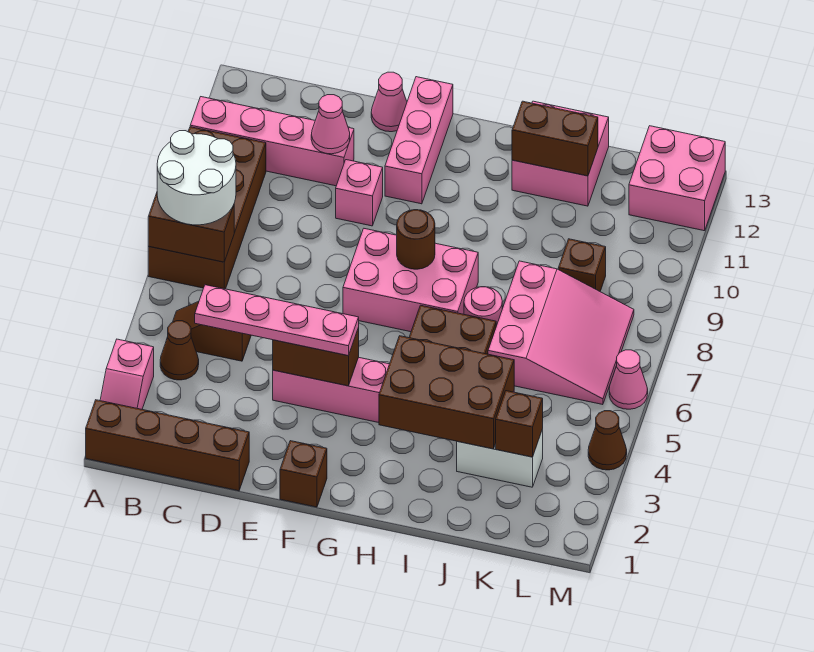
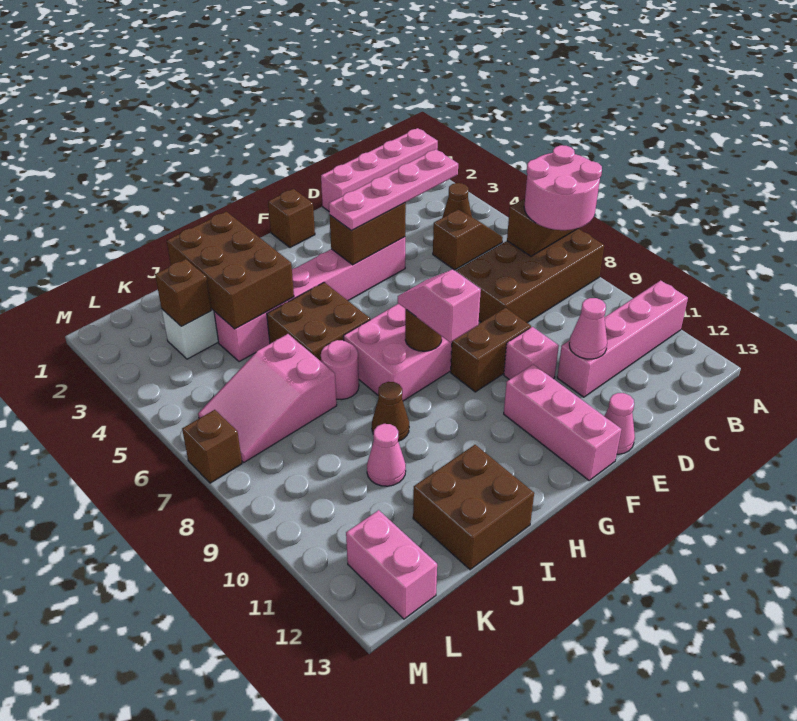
brown 1x4 brick [86,400,249,491] -> pink 1x4 brick [321,128,438,211]
pink 1x2 slope [100,339,154,409] -> pink 1x2 slope moved to [398,269,481,342]
brown 2x4 brick [148,127,266,289] -> brown 2x4 brick turned to [456,229,604,323]
white 2x2 round brick [157,131,236,225] -> pink 2x2 round brick [524,145,602,230]
brown 2x3 brick [379,336,514,449] -> brown 2x3 brick turned to [167,212,294,329]
pink 2x2 brick [512,101,609,206] -> brown 2x2 brick [413,445,534,570]
brown 1x2 brick [512,101,598,176] -> brown 1x2 brick moved to [451,308,531,392]
pink 3x3 slope [488,261,634,405] -> pink 2x3 slope [198,334,337,462]
brown 1x1 brick [558,239,606,291] -> brown 1x1 brick moved to [182,410,242,483]
pink 2x2 brick [629,126,725,231] -> pink 1x2 brick [346,510,437,619]
brown 1x1 cone [588,411,627,470] -> brown 1x1 cone moved to [372,382,409,441]
pink 1x1 cone [609,350,648,409] -> pink 1x1 cone moved to [367,424,406,486]

